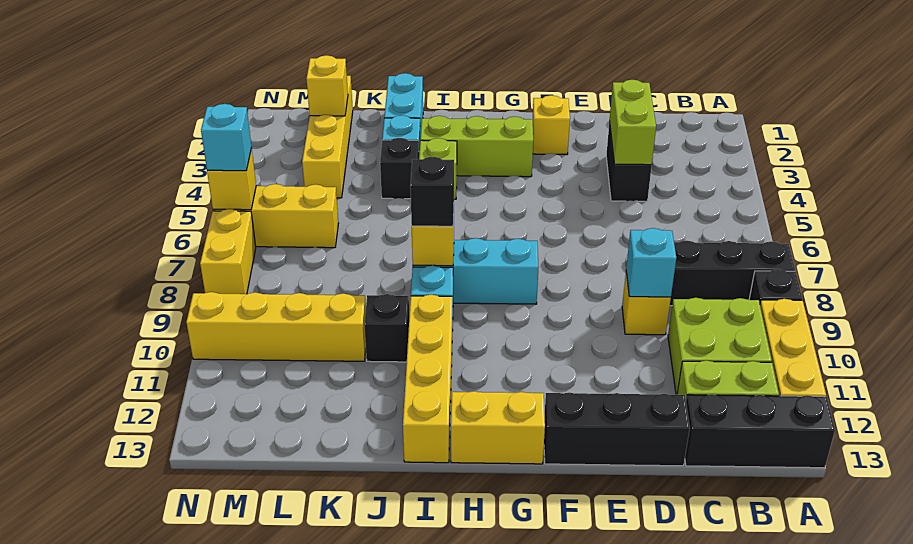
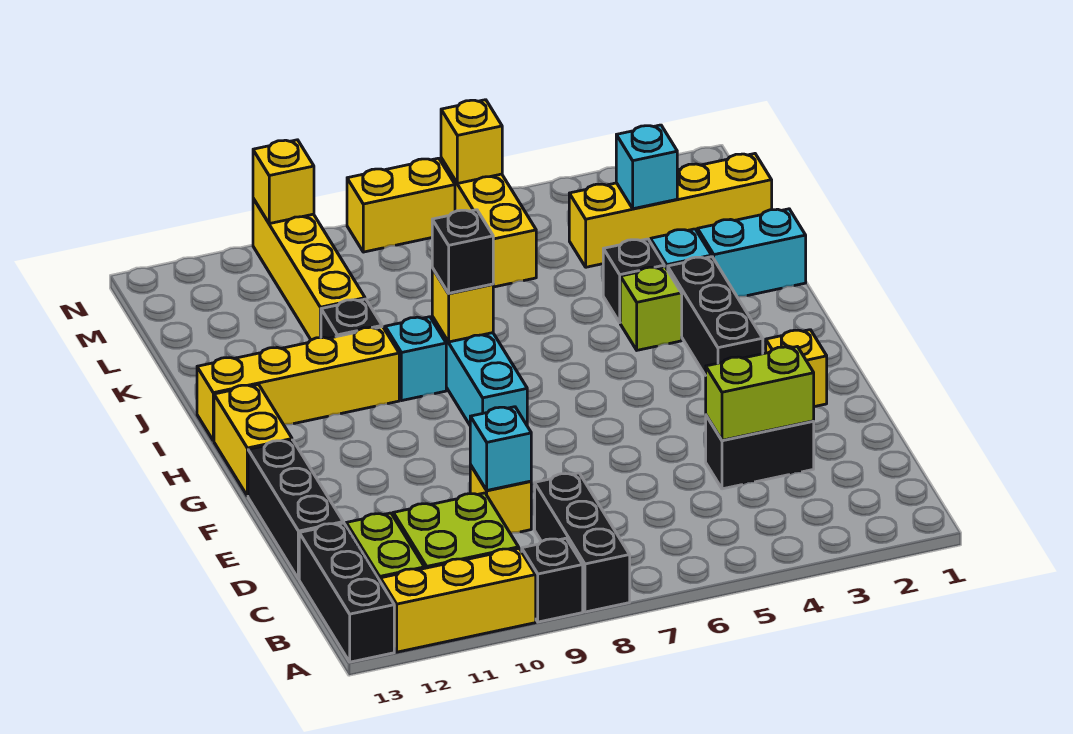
lime 1x3 brick [420,116,533,177] -> black 1x3 brick [668,257,763,376]
yellow 1x1 brick [306,55,348,116] -> yellow 1x1 brick moved to [253,140,314,224]
cyan 1x1 brick [201,104,252,171] -> cyan 1x1 brick moved to [616,125,677,209]

